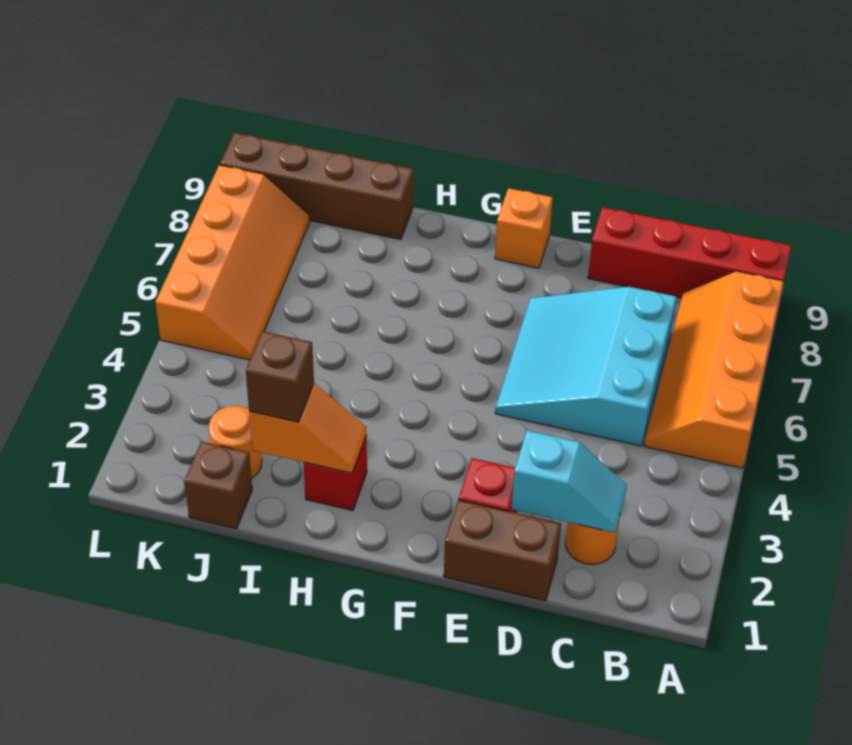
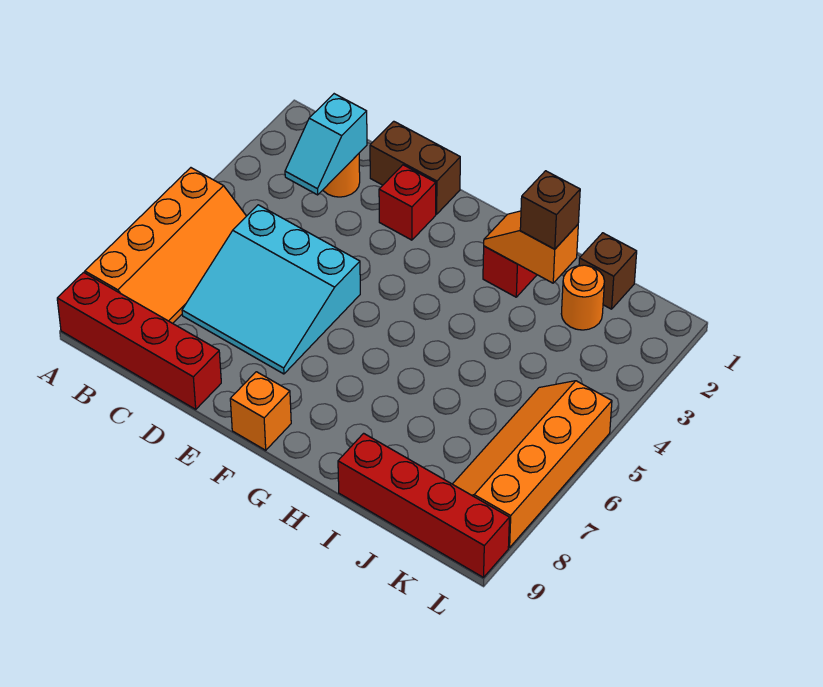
cyan 1x2 slope [511,431,627,533] -> cyan 1x2 slope turned to [285,94,367,195]
cyan 3x3 slope [495,287,676,446] -> cyan 3x3 slope turned to [182,205,360,374]
brown 1x4 brick [220,133,413,239] -> red 1x4 brick [338,433,509,578]

